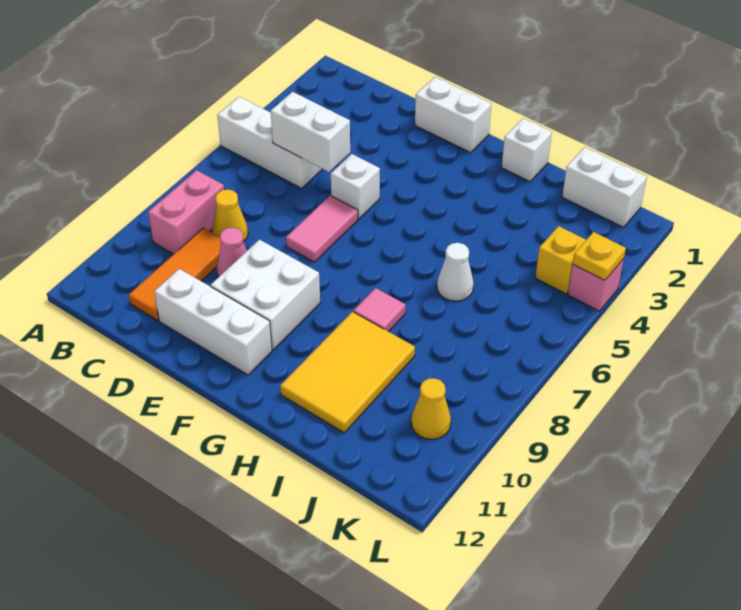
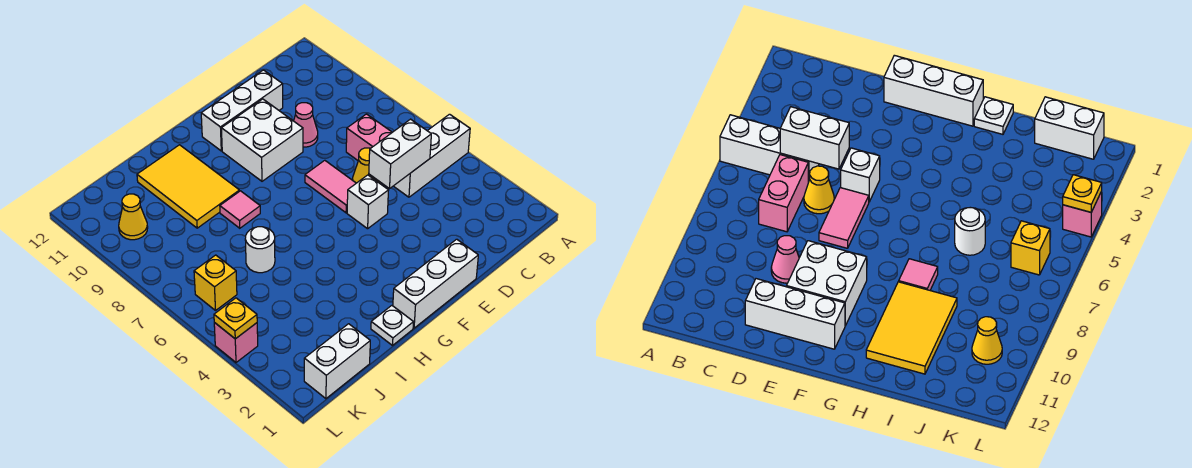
pink 1x2 brick [148,170,224,254] -> pink 1x2 brick moved to [346,114,392,160]
yellow 1x1 cone [212,190,248,242] -> yellow 1x1 cone moved to [353,148,381,184]
orange 1x3 tile [129,228,221,321] -> none
white 1x2 brick [415,77,491,153] -> white 1x3 brick [393,239,478,328]
white 1x1 brick [502,118,552,182] -> white 1x1 plate [371,306,414,345]
white 1x1 cone [437,243,474,301] -> white 1x1 round brick [245,227,275,273]
yellow 1x1 brick [535,226,586,294] -> yellow 1x1 brick moved to [194,255,237,310]

